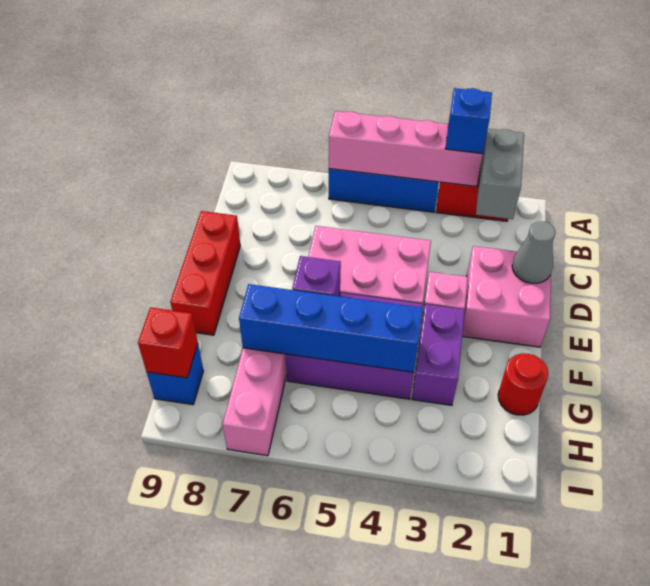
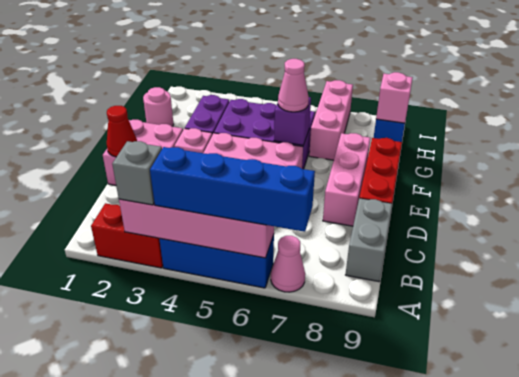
grey 1x2 brick [476,129,524,219] -> grey 1x2 brick moved to [346,198,392,282]
blue 1x1 brick [445,88,492,154] -> grey 1x1 brick [112,141,162,205]
none -> pink 1x1 cone [271,236,305,292]
grey 1x1 cone [512,221,556,283] -> red 1x1 cone [107,106,137,157]
none -> pink 1x3 brick [323,133,370,226]
none -> pink 1x1 cone [278,59,309,112]
red 1x1 round brick [498,353,548,415] -> pink 1x1 round brick [143,87,174,127]
blue 1x4 brick [239,284,423,373] -> blue 1x4 brick moved to [150,147,315,232]
red 1x1 brick [138,307,198,378] -> pink 1x1 brick [376,72,413,123]

